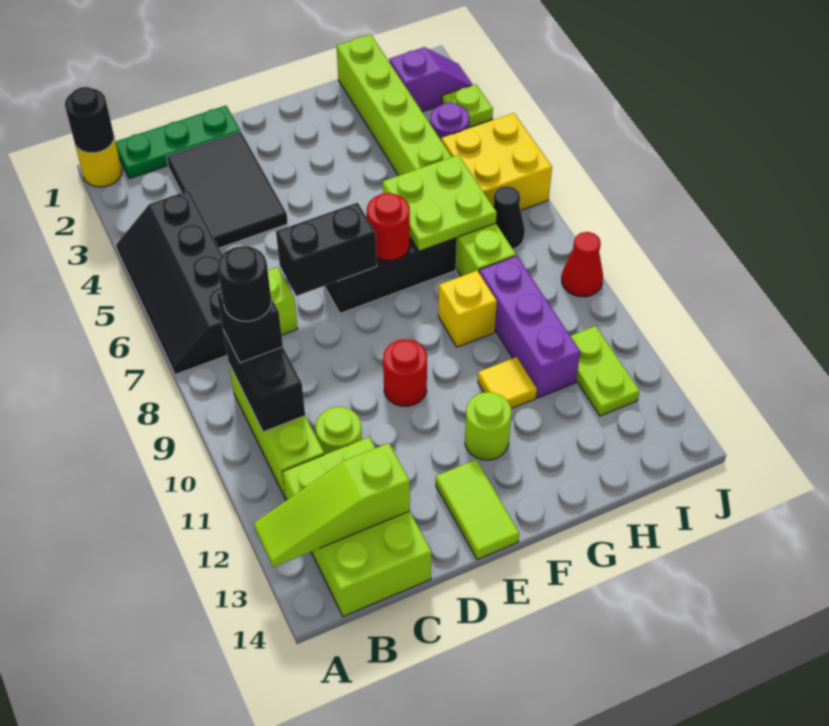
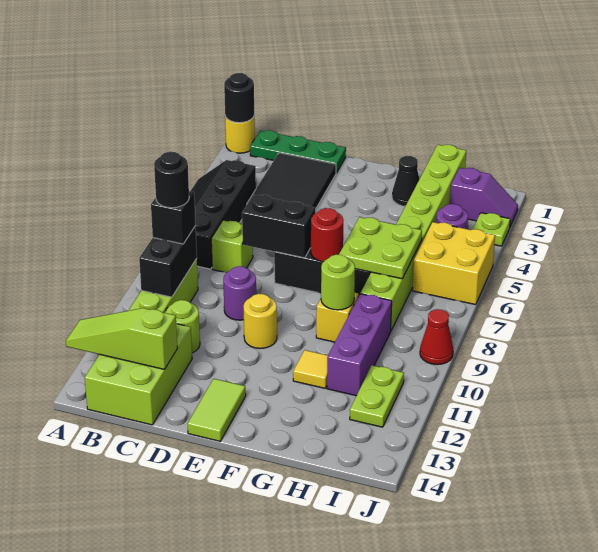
none -> purple 1x1 round brick [223,266,256,320]
red 1x1 round brick [383,340,427,406] -> yellow 1x1 round brick [244,294,277,348]
lime 1x1 round brick [465,392,511,460] -> lime 1x1 round brick moved to [321,255,355,310]
black 1x1 cone [493,186,525,249] -> black 1x1 cone moved to [392,156,419,206]

